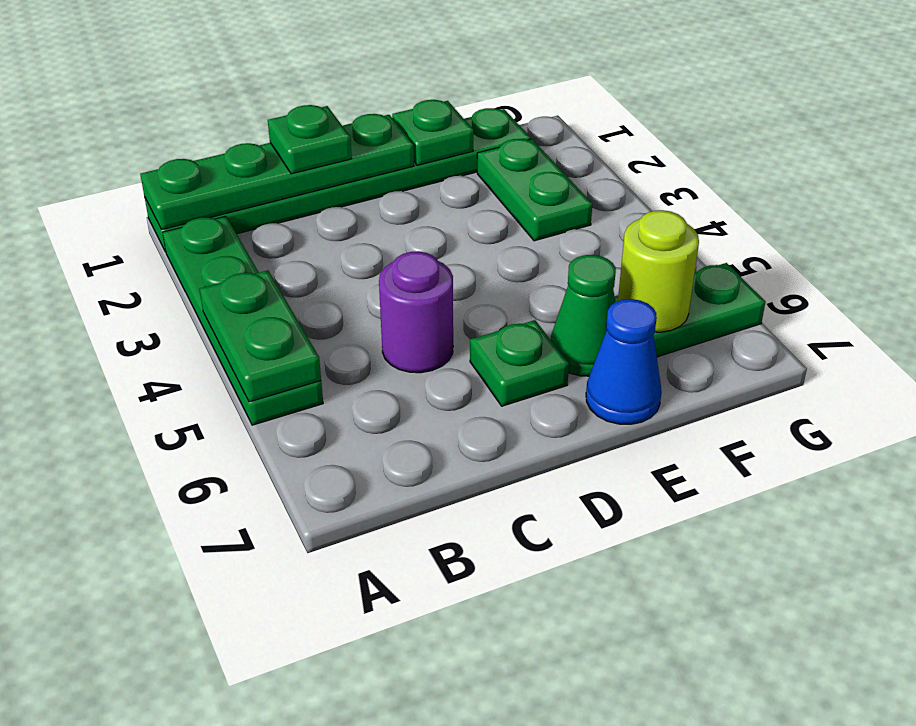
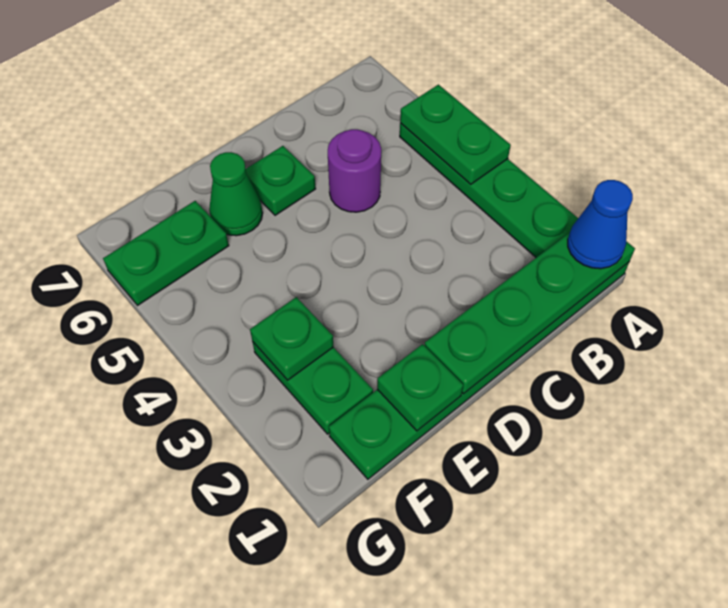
green 1x1 plate [268,105,352,174] -> green 1x1 plate moved to [250,297,333,380]
blue 1x1 cone [586,299,662,424] -> blue 1x1 cone moved to [568,180,633,269]
lime 1x1 round brick [618,210,699,332] -> none

